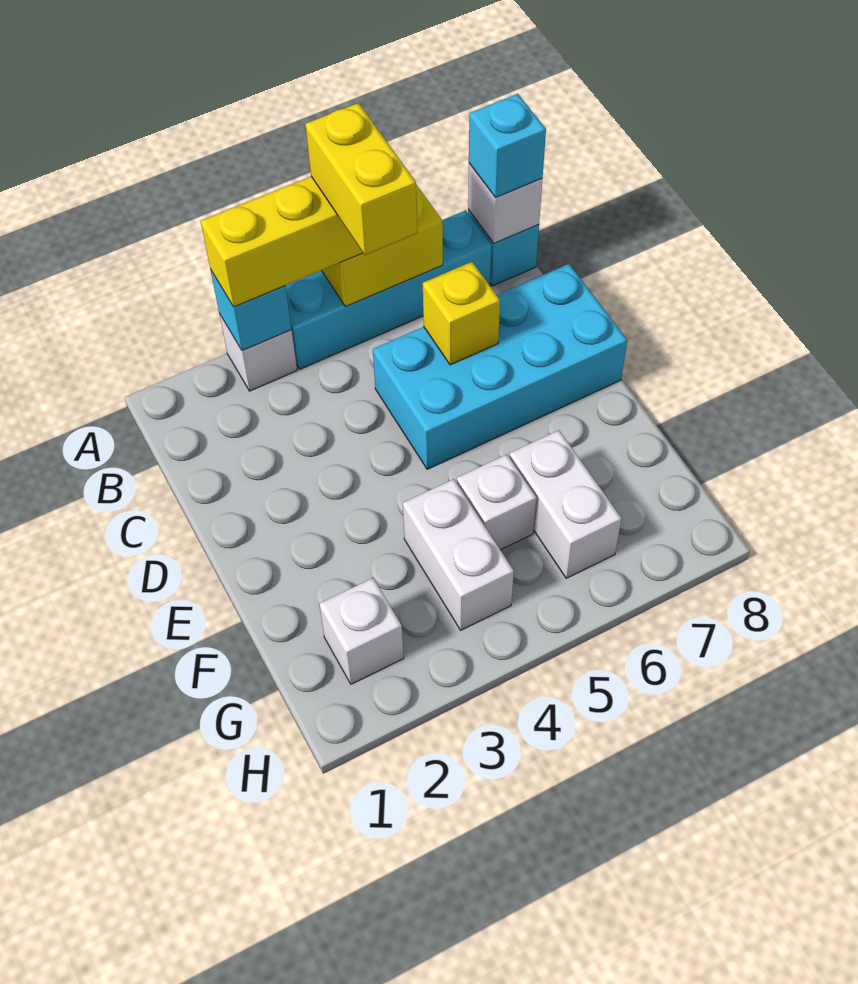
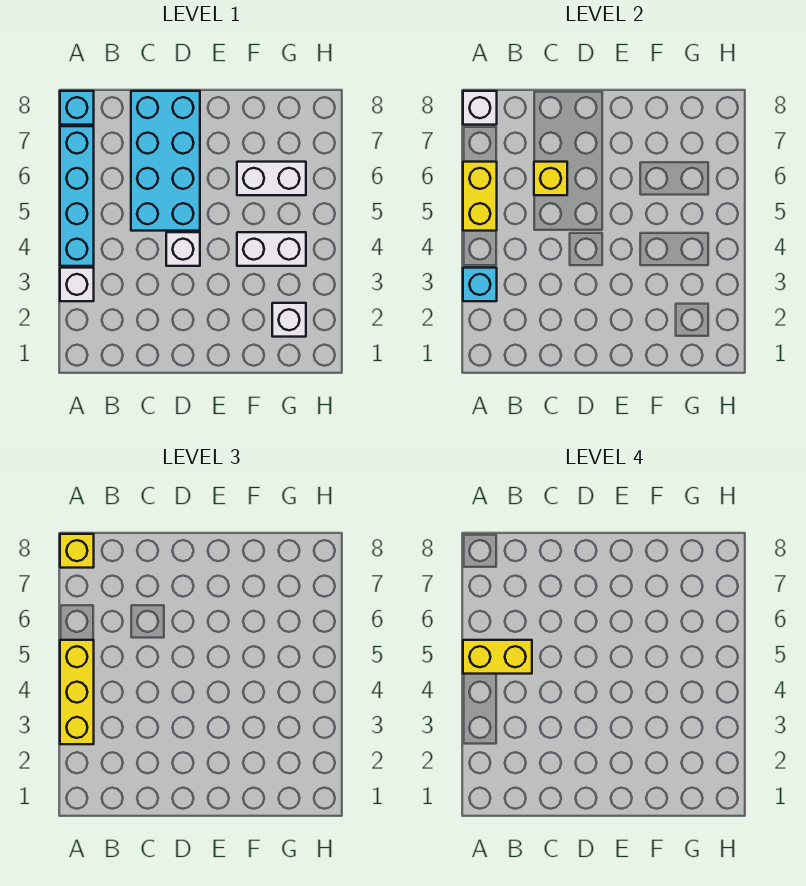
cyan 1x1 brick [469,94,546,198] -> yellow 1x1 brick [60,534,94,568]
white 1x1 brick [457,454,536,550] -> white 1x1 brick moved to [166,232,200,266]

